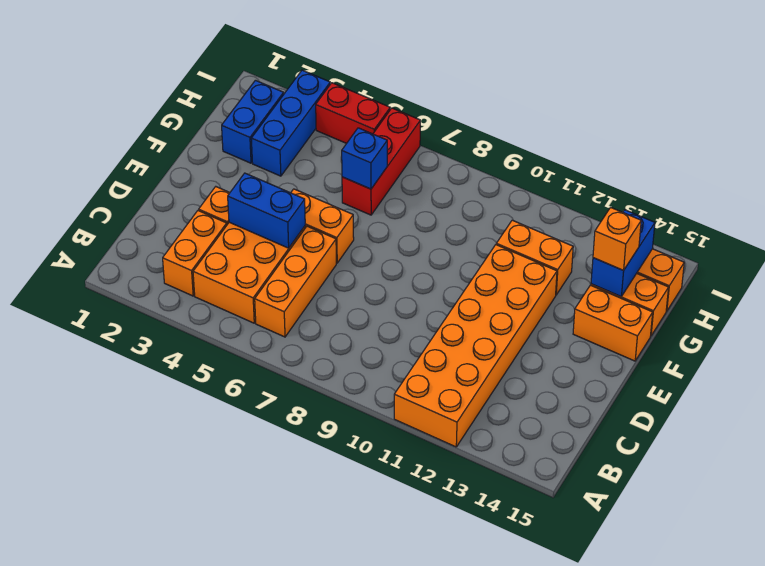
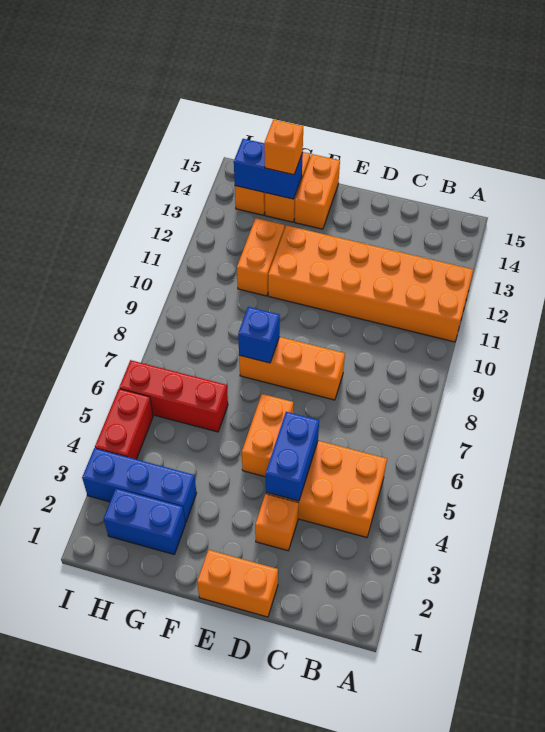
orange 1x2 brick [163,210,227,296] -> orange 1x2 brick moved to [197,550,278,617]
orange 1x3 brick [255,226,336,337] -> orange 1x3 brick moved to [239,337,345,400]
blue 1x1 brick [342,128,387,189] -> blue 1x1 brick moved to [238,307,280,363]

